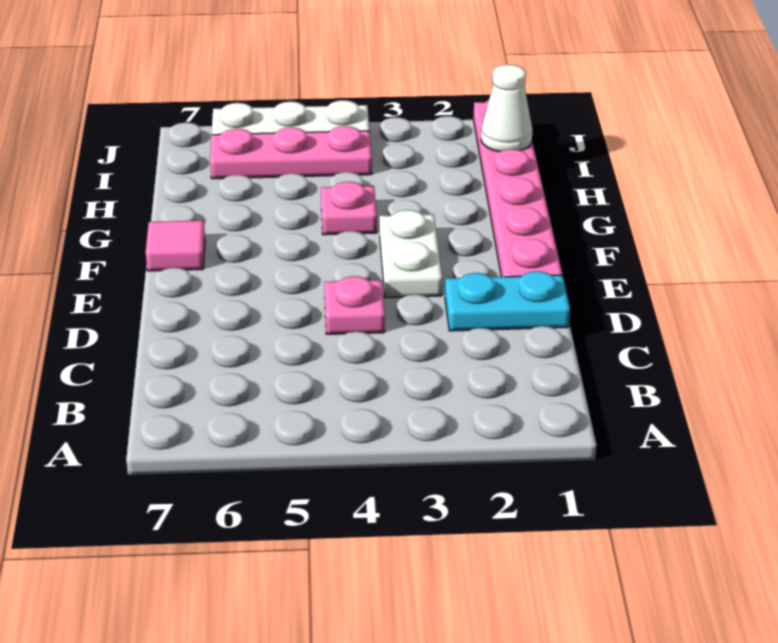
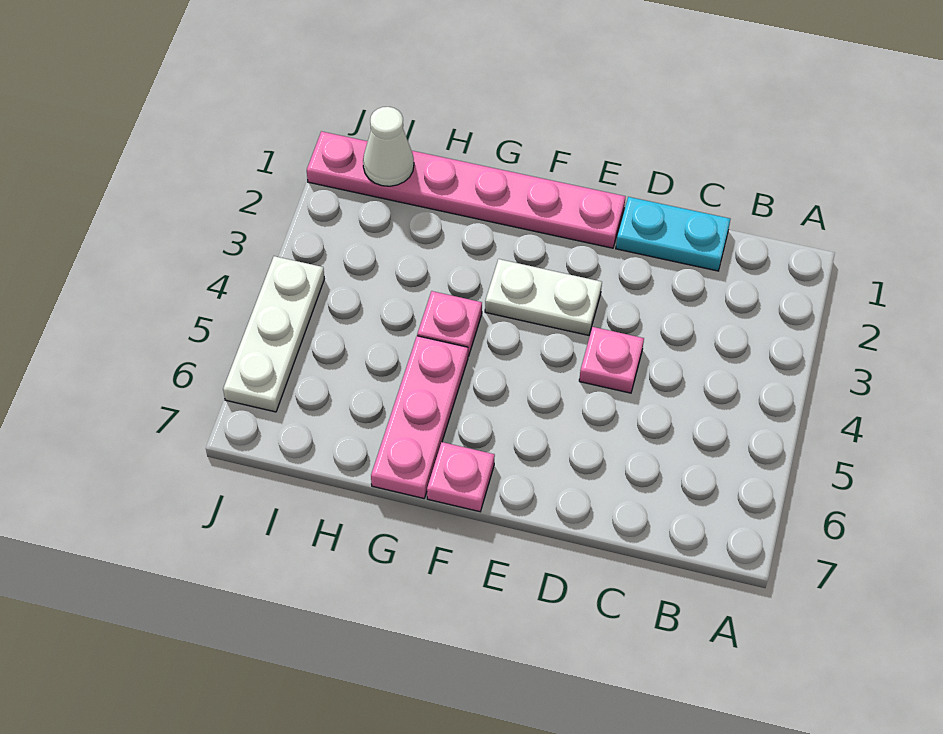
cyan 1x2 plate [445,271,570,331] -> cyan 1x2 plate turned to [616,197,730,271]
pink 1x1 tile [146,220,205,271] -> pink 1x1 plate [427,442,495,512]
pink 1x3 plate [210,126,372,179] -> pink 1x3 plate moved to [371,336,468,498]

